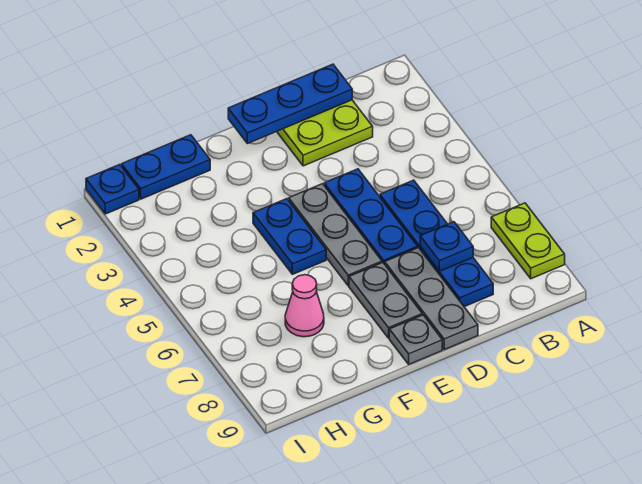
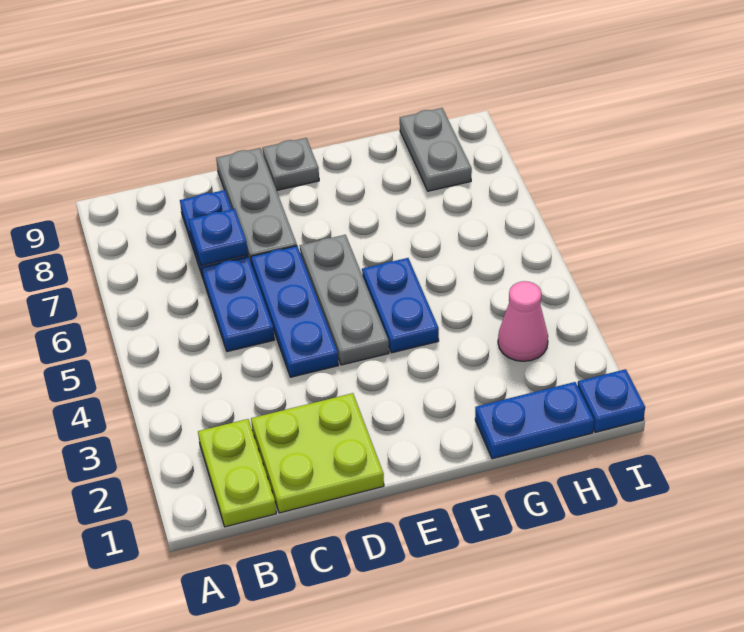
lime 1x2 plate [491,203,565,279] -> lime 1x2 plate moved to [198,419,276,527]
blue 1x3 plate [228,64,352,144] -> none
grey 1x2 plate [349,263,422,338] -> grey 1x2 plate moved to [400,108,472,191]
pink 1x1 cone [285,275,324,337] -> pink 1x1 cone moved to [498,281,548,361]

